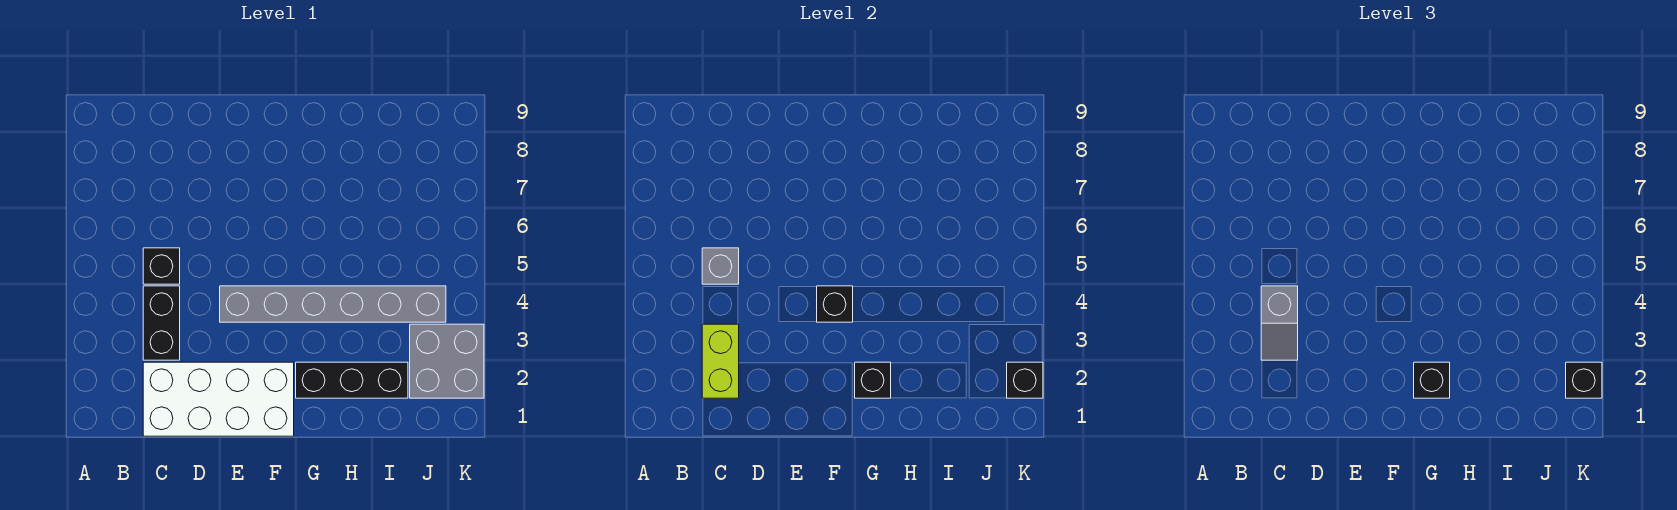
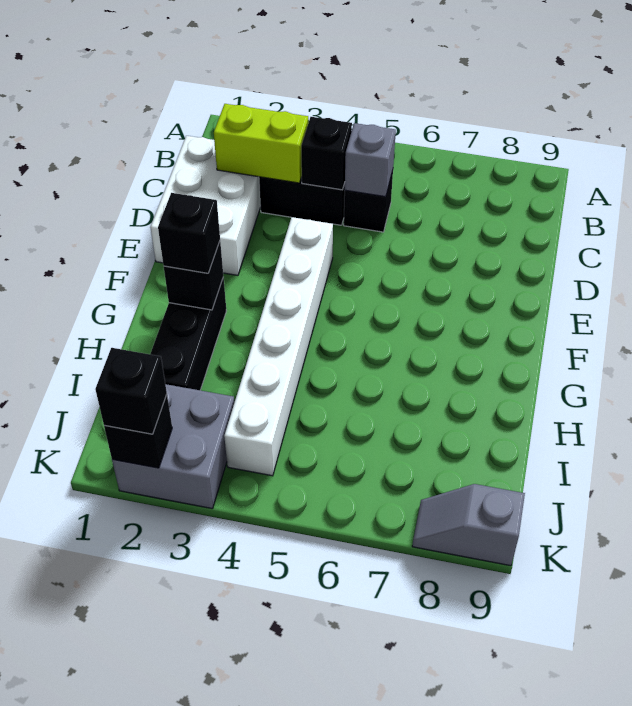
white 2x4 brick [143,362,294,436] -> white 2x3 brick [150,136,261,275]
grey 1x2 slope [1261,286,1298,360] -> grey 1x2 slope moved to [412,484,525,566]
grey 1x6 brick [220,286,446,322] -> white 1x6 brick [224,217,333,476]
black 1x1 brick [817,286,853,322] -> black 1x1 brick moved to [301,117,352,190]

